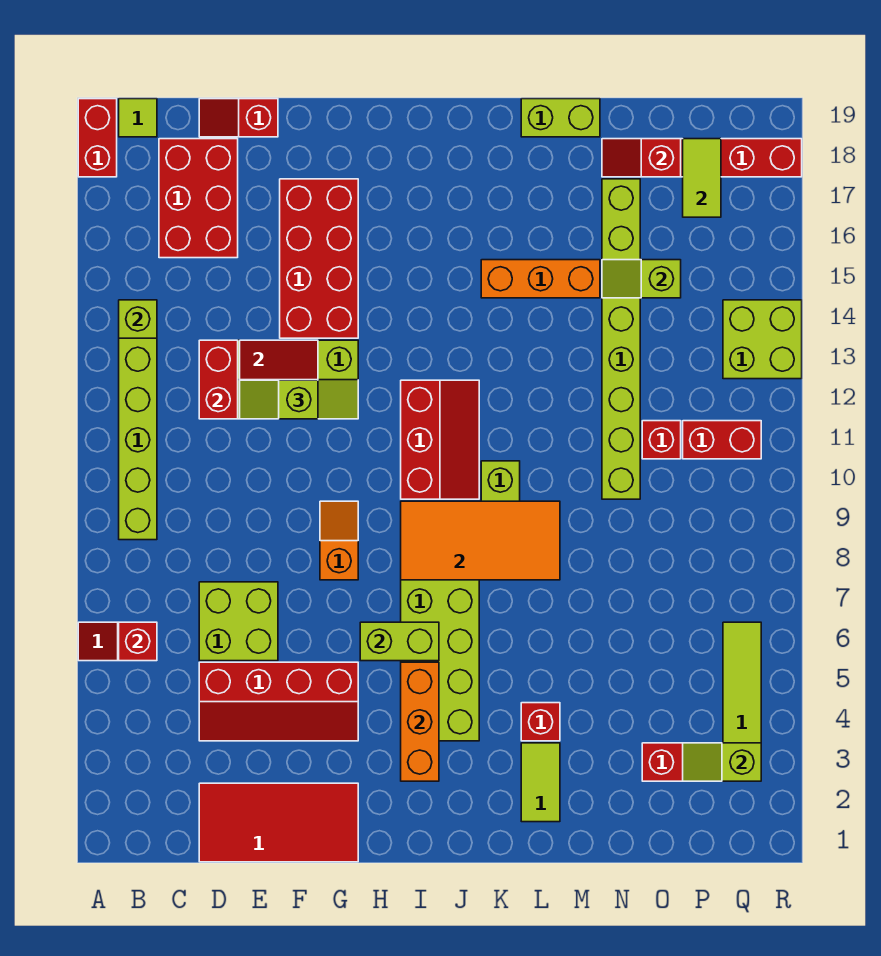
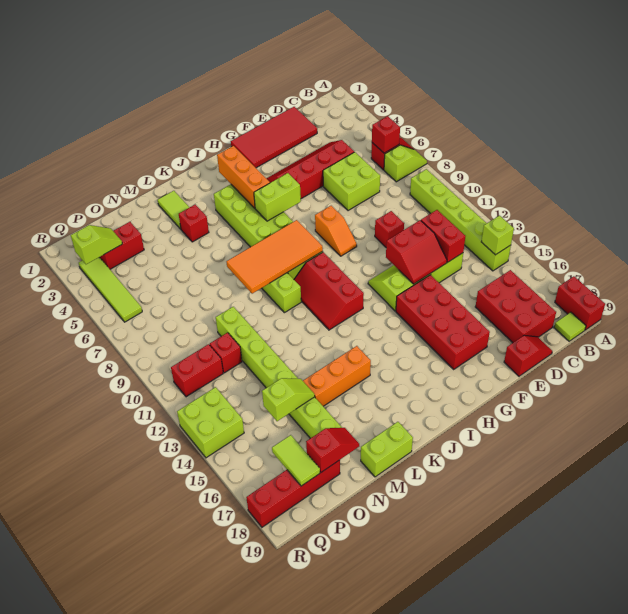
none -> red 1x1 brick [375,211,404,247]
lime 1x2 slope [240,380,318,419] -> lime 1x2 slope moved to [384,145,427,182]

